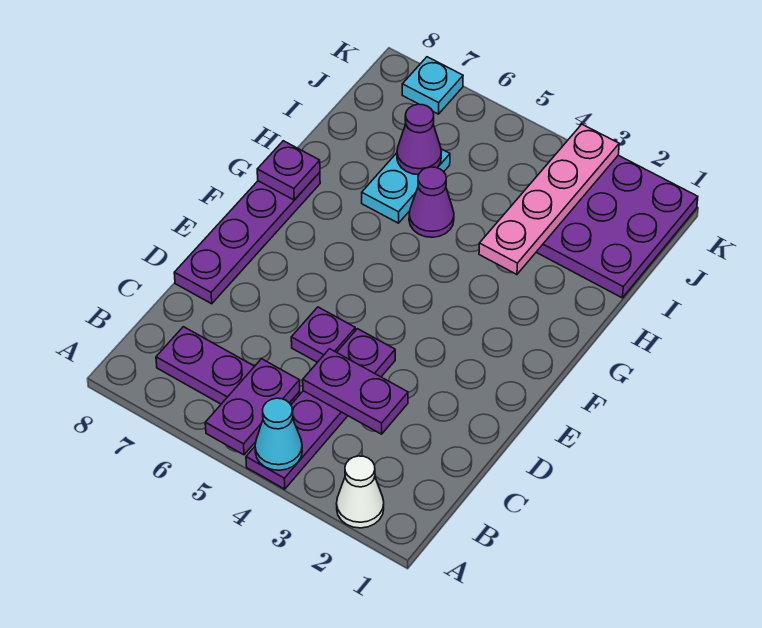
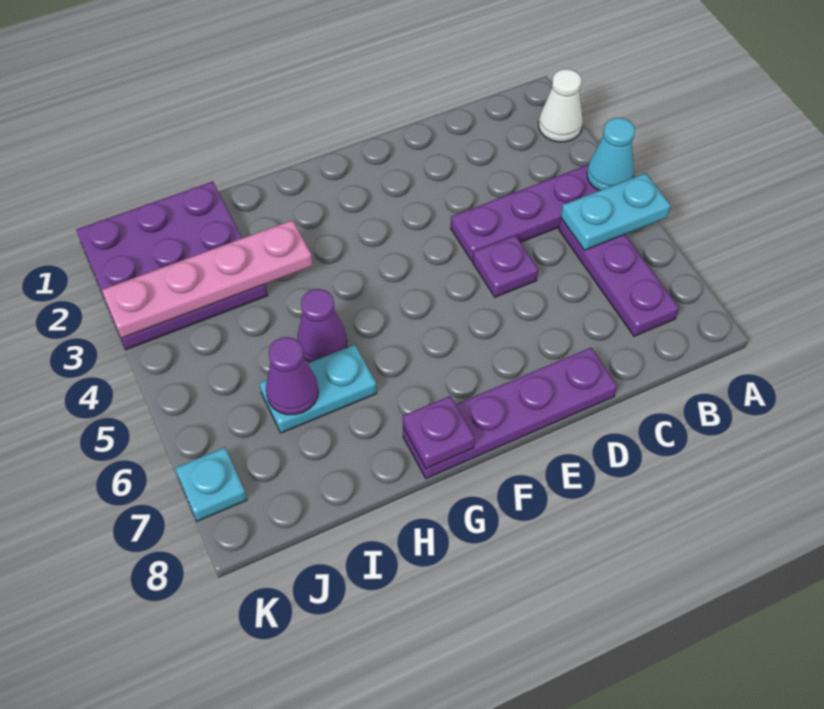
purple 1x2 plate [205,359,300,455] -> cyan 1x2 plate [561,173,671,250]
purple 1x2 plate [303,349,408,434] -> none

